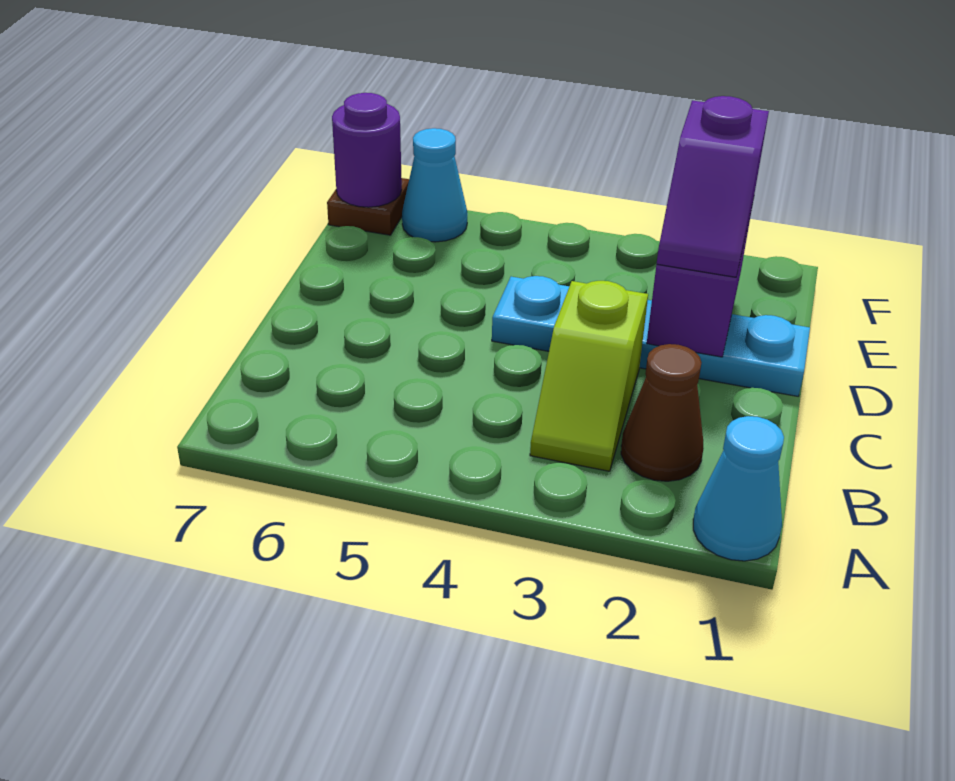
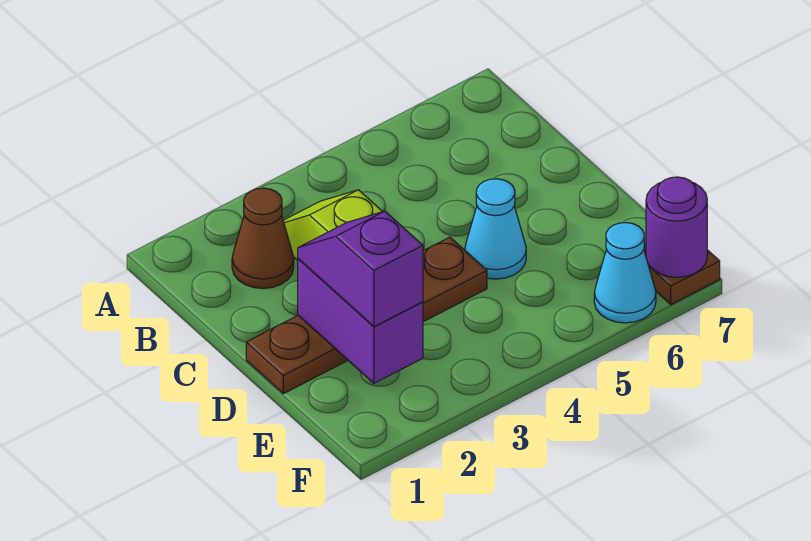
cyan 1x1 cone [693,416,784,561] -> cyan 1x1 cone moved to [465,179,526,279]
cyan 1x4 plate [492,276,810,396] -> brown 1x4 plate [246,237,487,394]

